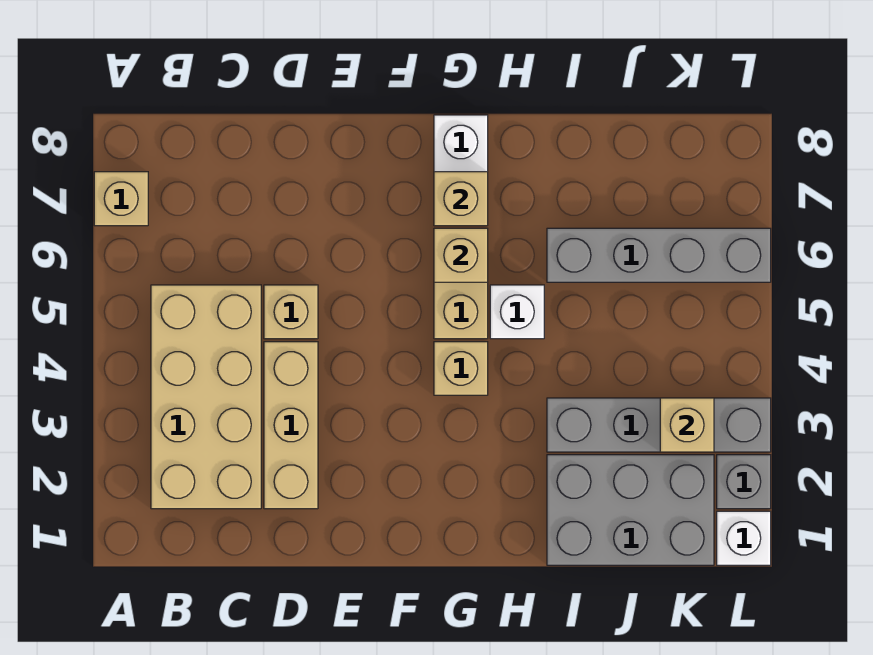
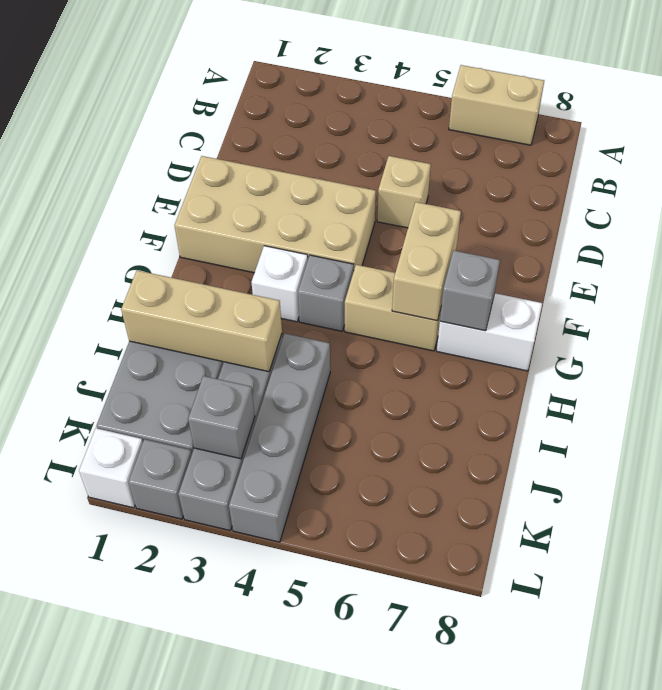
tan 1x1 brick [94,172,148,226] -> tan 1x2 brick [449,65,544,145]
tan 2x4 brick [151,285,261,509] -> tan 2x4 brick moved to [175,156,376,273]
tan 1x3 brick [264,342,318,509] -> tan 1x3 brick moved to [121,270,282,372]
tan 1x1 brick [434,342,488,395] -> grey 1x1 brick [298,255,354,331]
tan 1x1 brick [434,228,488,282] -> tan 1x2 brick [392,202,461,321]
tan 1x1 brick [434,172,488,226] -> grey 1x1 brick [440,250,500,331]
white 1x1 brick [490,285,544,339] -> white 1x1 brick moved to [251,246,308,322]
grey 1x4 brick [547,228,771,282] -> grey 1x4 brick moved to [229,334,330,542]
tan 1x1 brick [660,398,714,452] -> grey 1x1 brick [188,376,255,459]

